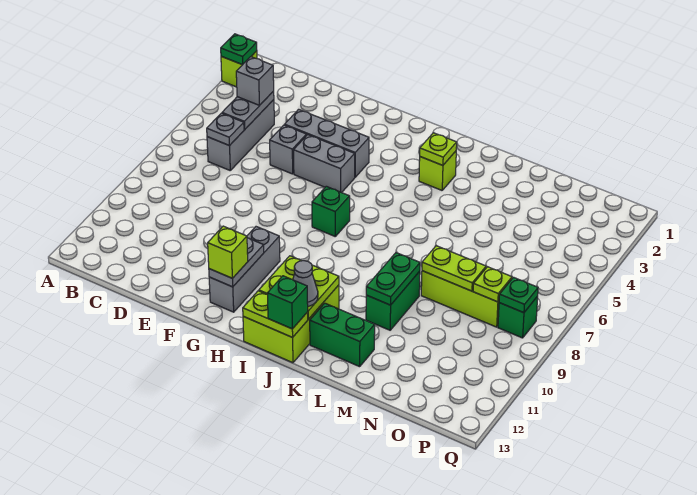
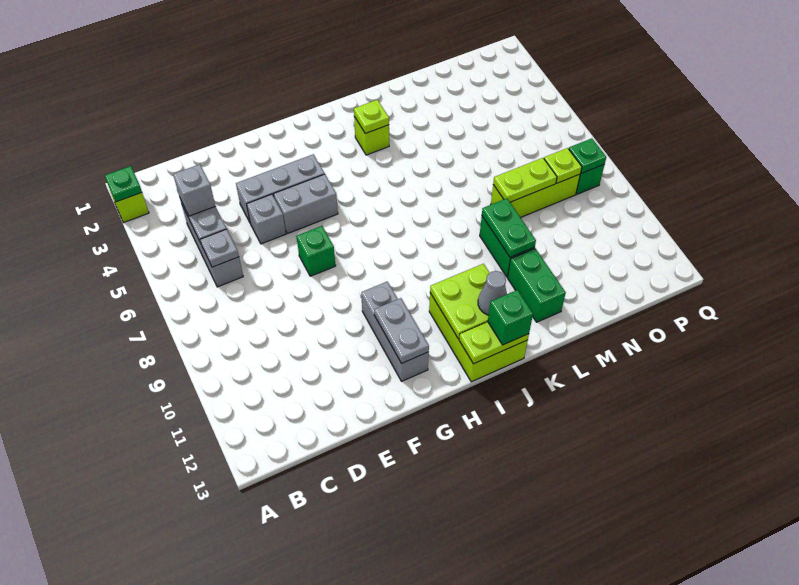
lime 1x1 brick [208,226,248,278] -> none
green 1x1 brick [312,186,350,236] -> green 1x1 brick moved to [296,226,336,276]
green 1x2 brick [310,303,375,367] -> green 1x2 brick turned to [508,248,566,322]

